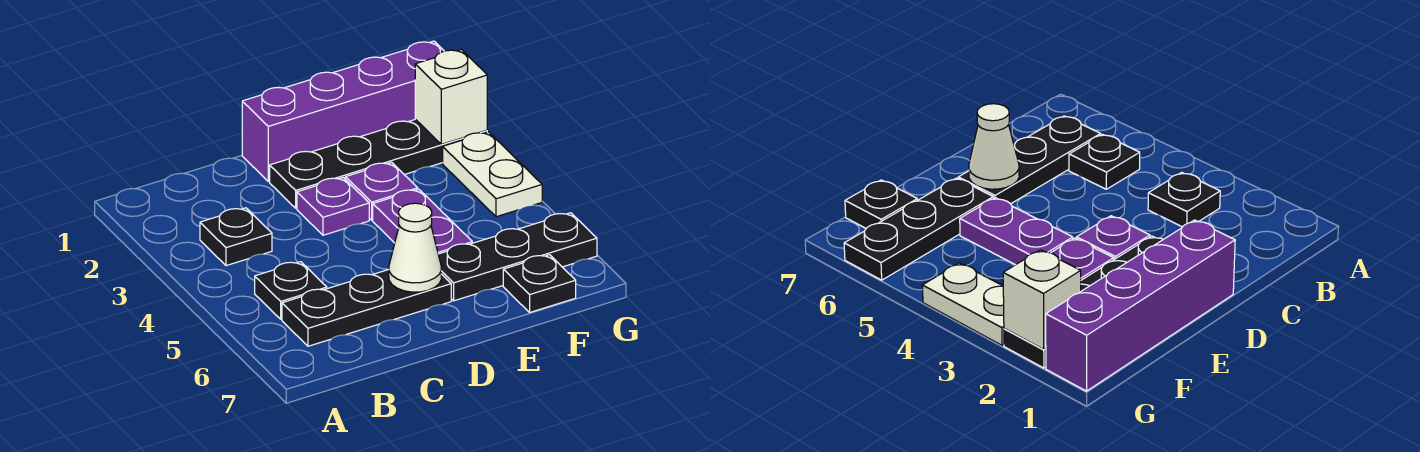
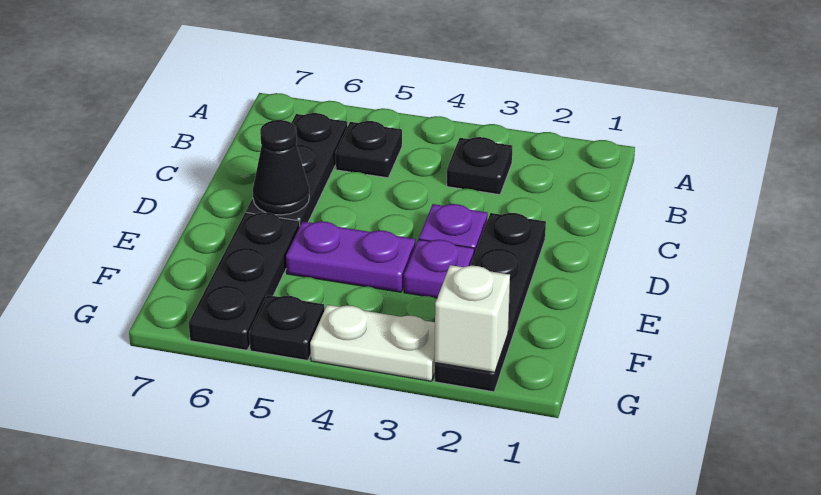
purple 1x4 brick [242,41,444,181] -> none
white 1x1 cone [389,203,441,292] -> black 1x1 cone [253,120,309,215]
black 1x1 plate [503,255,576,312] -> black 1x1 plate moved to [249,295,324,361]

